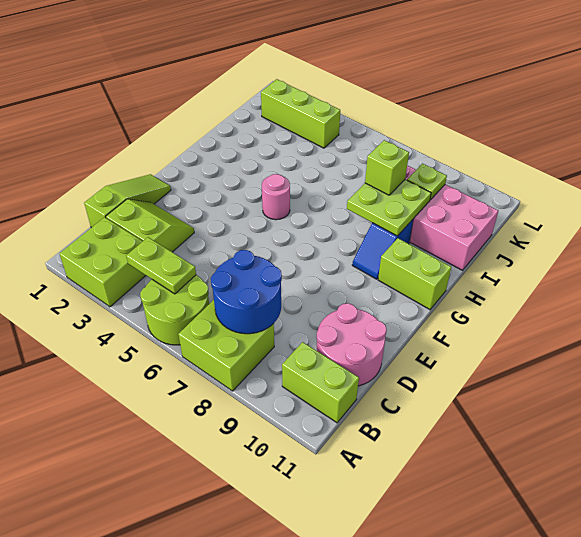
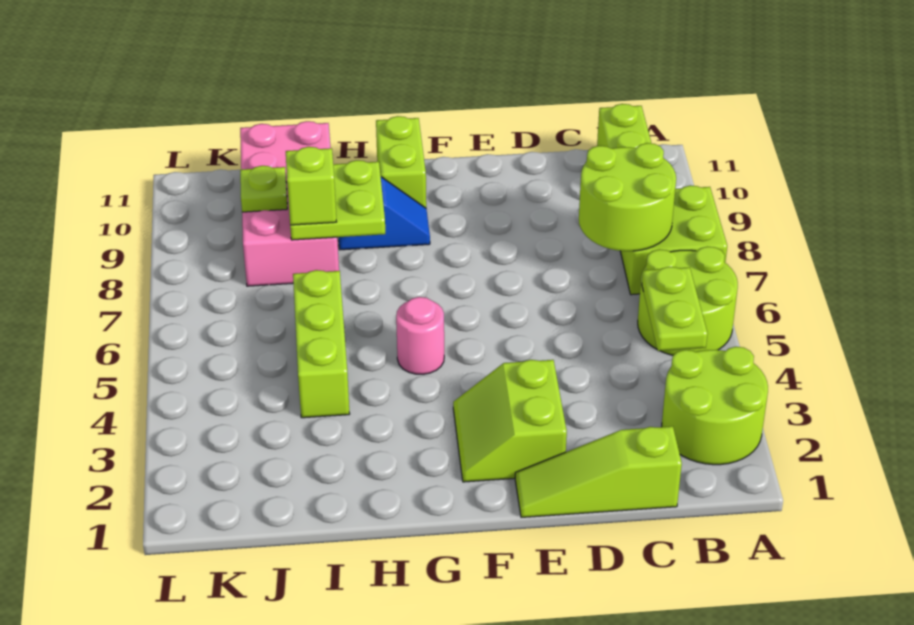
lime 2x2 brick [59,217,146,307] -> lime 2x2 round brick [662,347,768,465]
blue 2x2 round brick [211,250,282,334] -> lime 2x2 round brick [579,143,676,251]
lime 2x2 slope [106,199,194,252] -> lime 2x2 slope moved to [453,360,567,482]
pink 2x2 round brick [317,303,387,386] -> none
lime 1x3 brick [261,79,340,148] -> lime 1x3 brick moved to [293,270,350,418]

